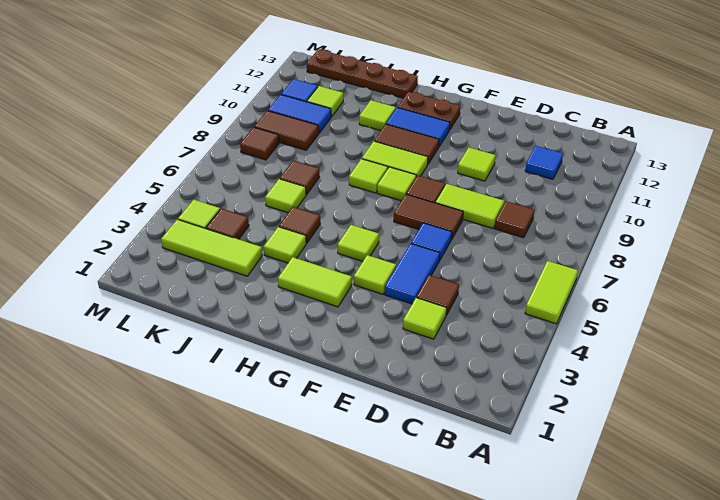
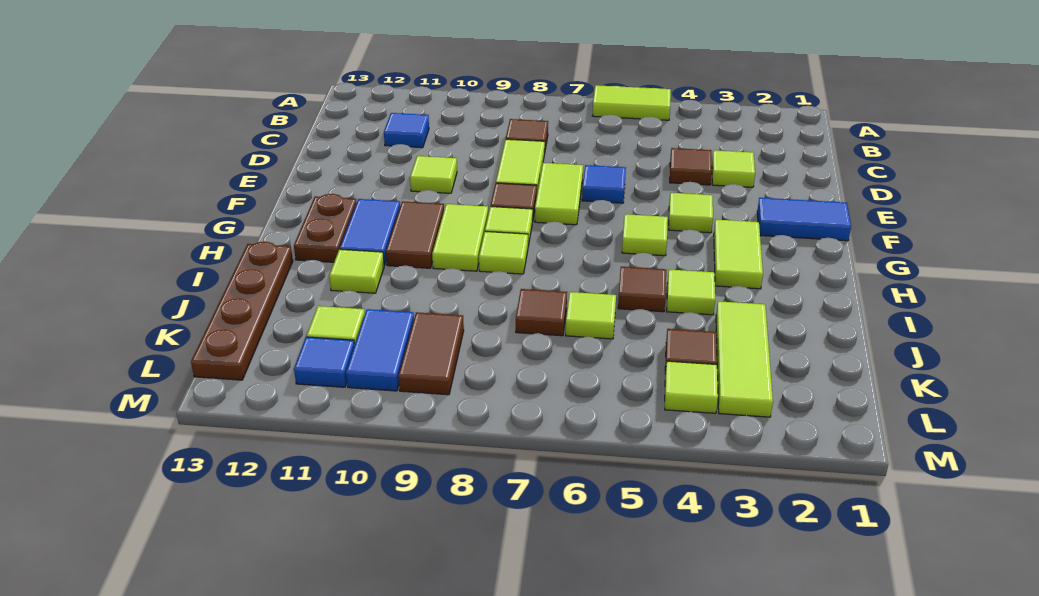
blue 1x2 tile [385,244,440,304] -> blue 1x2 tile moved to [757,198,851,241]
brown 1x2 tile [394,194,463,239] -> lime 1x2 tile [535,163,583,225]
brown 1x1 tile [240,127,279,160] -> none

